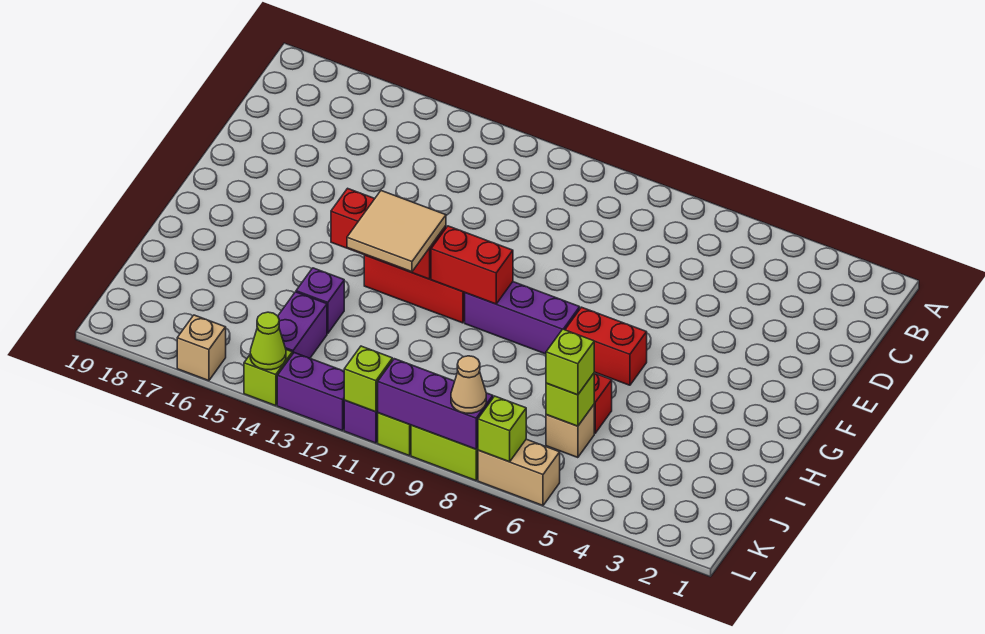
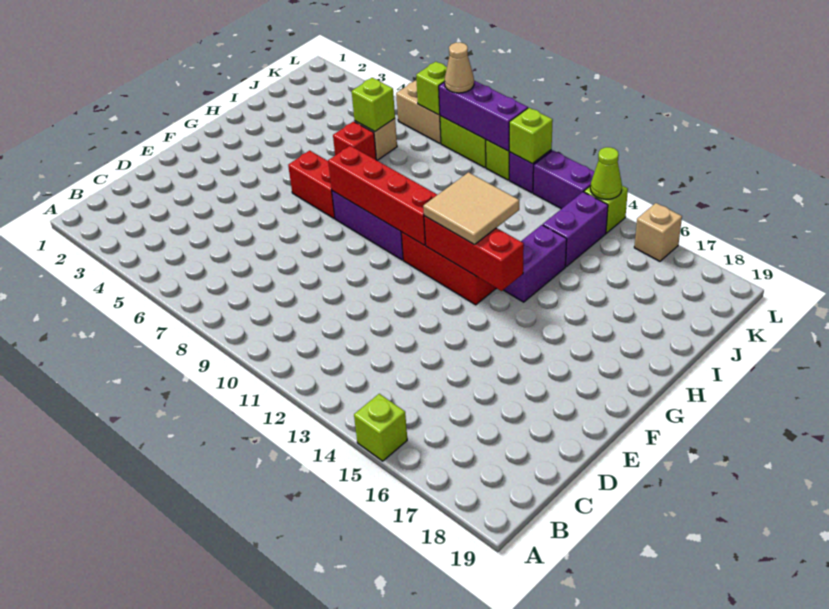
red 1x2 brick [431,226,513,304] -> red 1x4 brick [328,146,437,245]
purple 1x1 brick [296,268,344,333] -> purple 1x2 brick [504,225,567,302]
lime 1x1 brick [546,329,594,395] -> lime 1x1 brick moved to [354,394,407,461]

